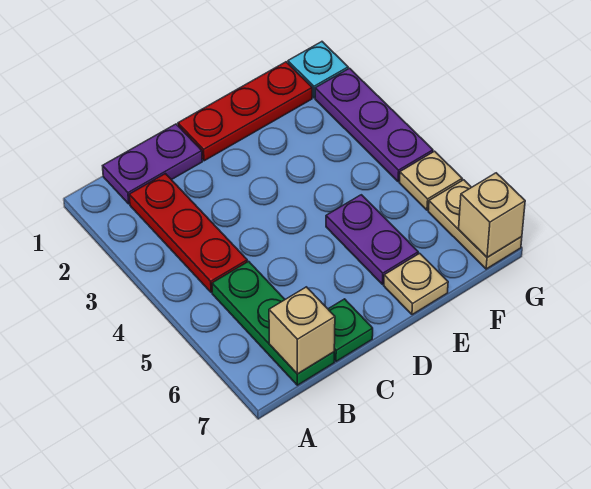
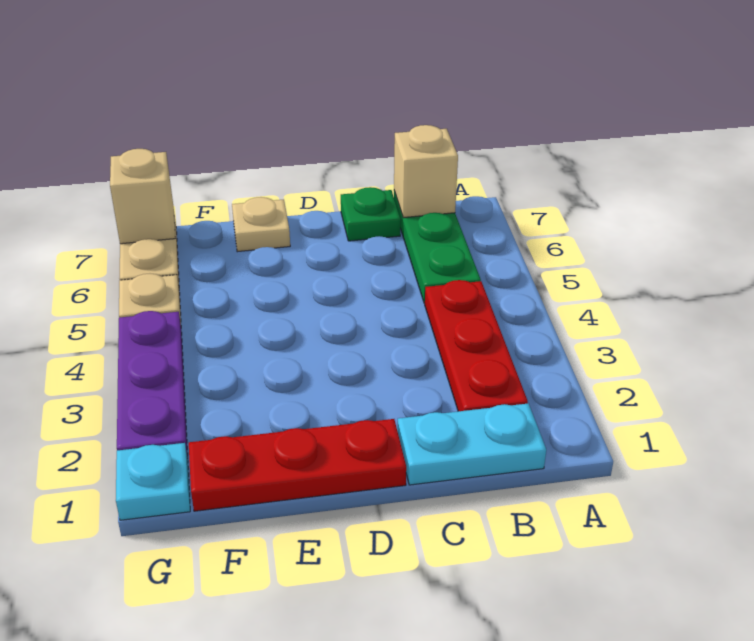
purple 1x2 plate [103,124,202,204] -> cyan 1x2 plate [397,403,546,485]
purple 1x2 plate [326,195,418,284] -> none

